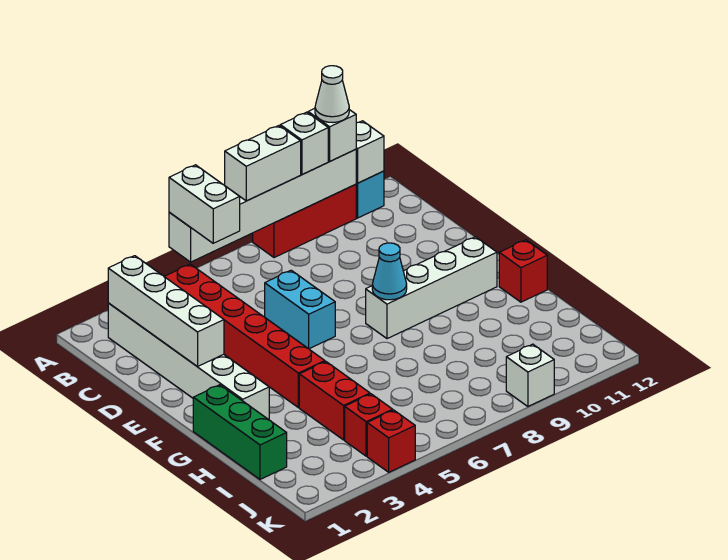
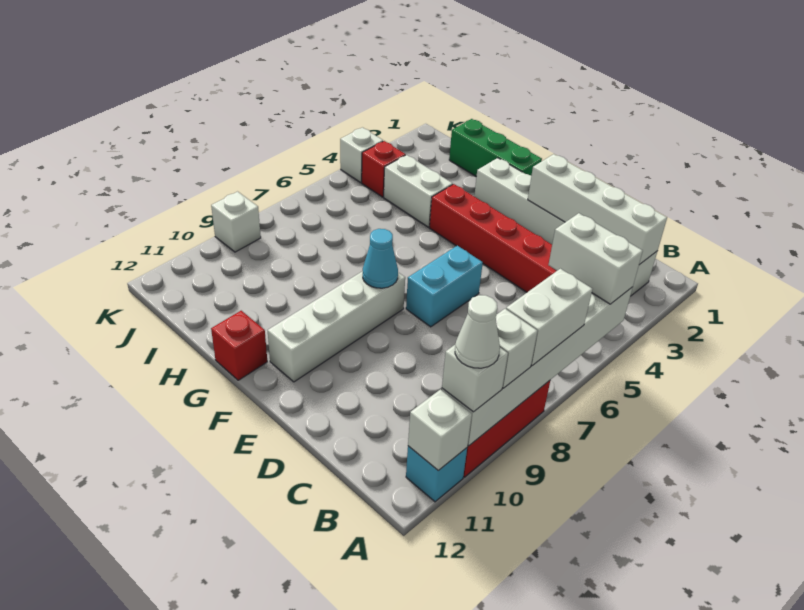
cyan 1x2 brick [265,270,335,349] -> cyan 1x2 brick turned to [406,246,483,327]
red 1x2 brick [299,362,370,440] -> white 1x2 brick [384,155,453,227]
red 1x1 brick [367,410,415,472] -> white 1x1 brick [340,127,383,182]

